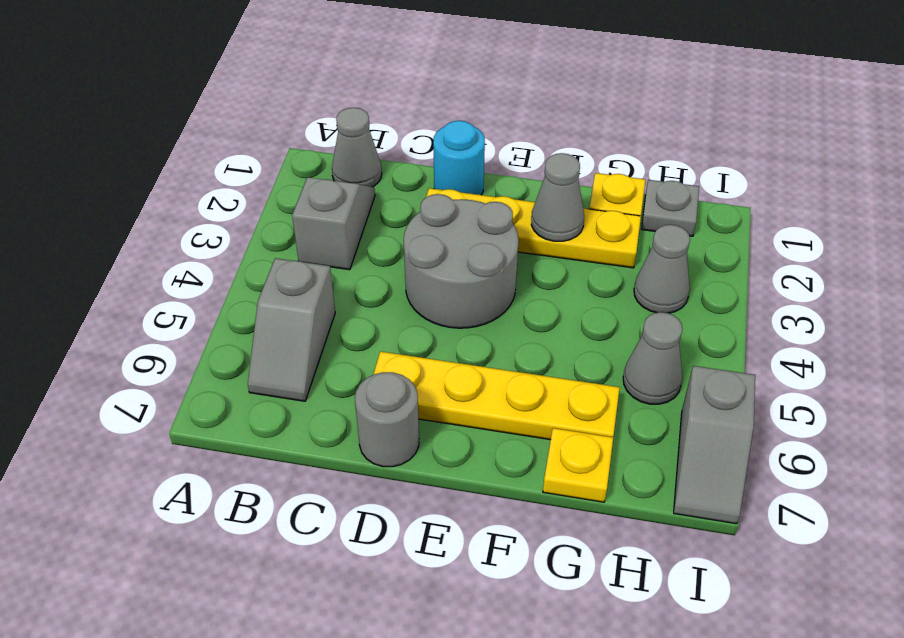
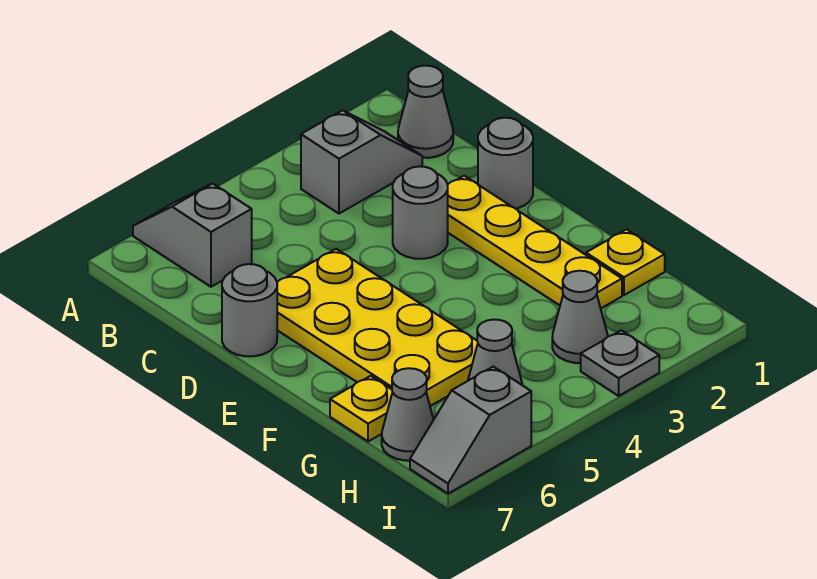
grey 1x2 slope [248,258,335,401] -> grey 1x2 slope turned to [133,184,252,287]
cyan 1x1 round brick [433,121,485,195] -> grey 1x1 round brick [478,118,533,209]
grey 2x2 round brick [404,194,519,328] -> grey 1x1 round brick [393,166,448,259]
yellow 1x4 plate [374,351,620,440] -> yellow 2x4 plate [277,249,478,406]
grey 1x1 cone [531,153,584,241] -> grey 1x1 cone moved to [382,368,434,461]
grey 1x1 plate [641,180,699,236] -> grey 1x1 plate moved to [581,330,659,396]

